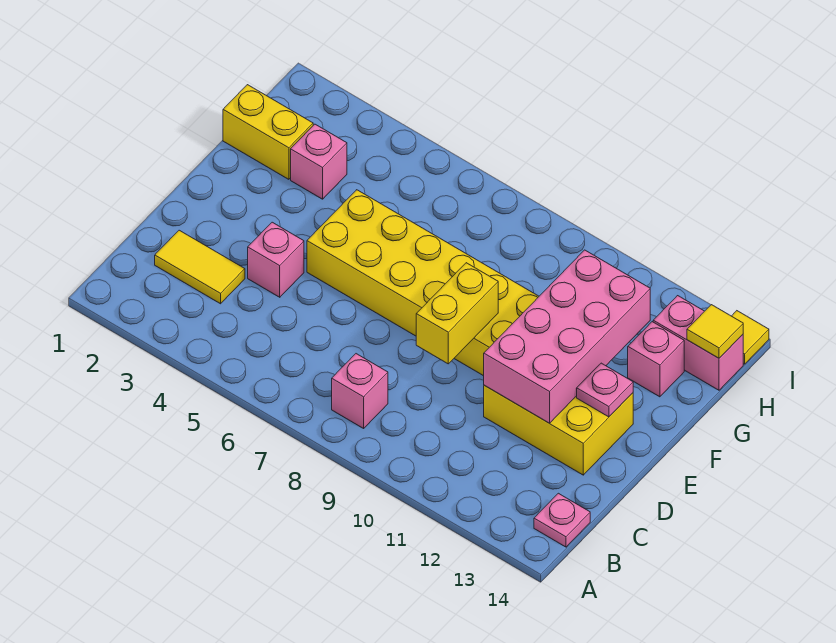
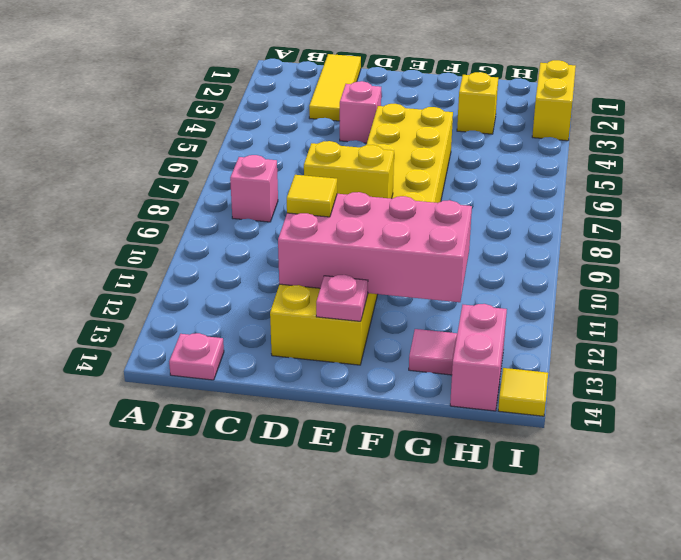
yellow 1x2 tile [155,230,245,304] -> yellow 1x3 tile [309,54,361,121]
yellow 1x2 brick [223,85,313,179] -> yellow 1x2 brick moved to [532,60,576,141]
pink 1x1 brick [291,124,347,199] -> yellow 1x1 brick [457,72,498,134]
pink 1x1 brick [628,322,684,397] -> pink 1x1 tile [409,329,457,375]
yellow 1x1 tile [687,305,743,358] -> yellow 1x1 tile moved to [287,175,337,217]

